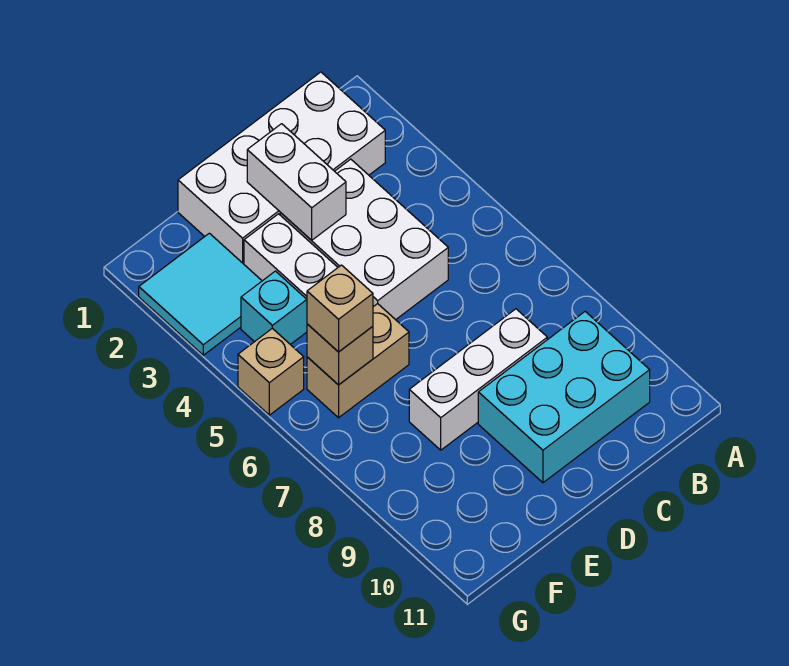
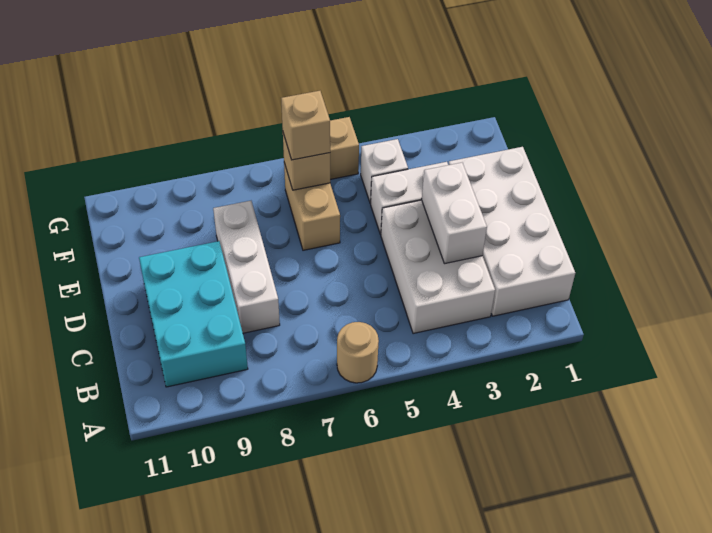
none -> tan 1x1 round brick [337,322,379,383]
white 2x3 brick [280,159,448,320] -> white 2x3 brick turned to [381,200,495,334]
white 1x2 brick [247,124,346,240] -> white 1x2 brick turned to [422,163,487,264]
cyan 2x2 tile [139,233,262,355] -> none
cyan 1x1 brick [241,271,307,344] -> white 1x1 brick [361,139,408,204]

